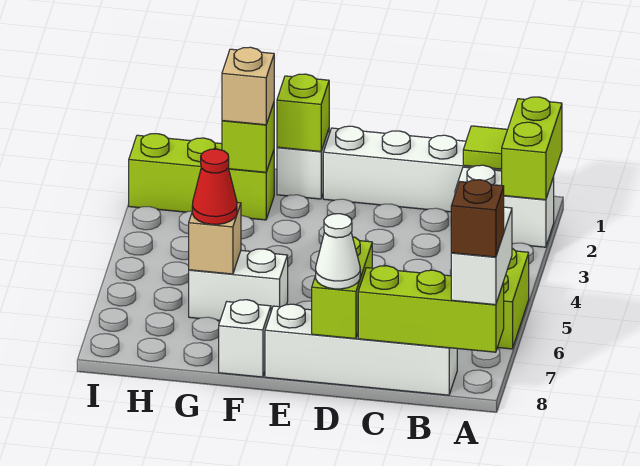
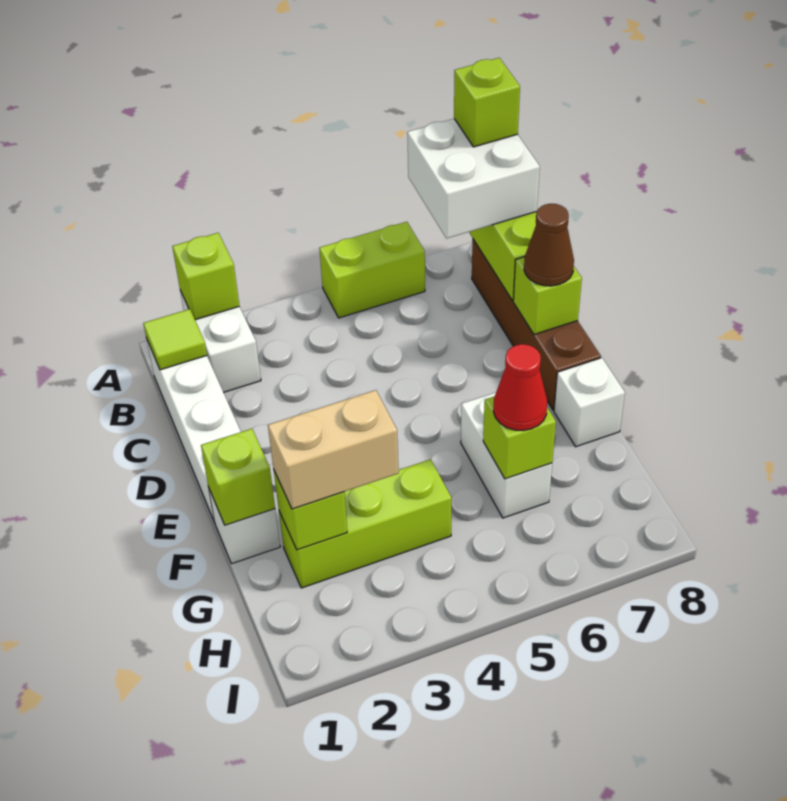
lime 1x2 brick [502,97,562,200] -> lime 1x1 brick [172,233,239,320]
white 1x2 brick [451,207,512,305] -> white 2x2 brick [407,119,540,239]
brown 1x1 brick [451,180,504,257] -> lime 1x1 brick [454,58,520,147]
white 1x4 brick [265,304,457,395] -> brown 1x4 brick [472,239,601,410]
lime 1x2 brick [312,237,372,339] -> lime 1x1 brick [513,257,582,335]
white 1x1 cone [316,214,360,289] -> brown 1x1 cone [524,204,574,286]
lime 1x3 brick [129,134,274,220] -> lime 1x3 brick turned to [279,459,452,588]
tan 1x1 brick [222,47,274,125] -> tan 1x2 brick [268,390,399,509]
tan 1x1 brick [189,202,241,274] -> lime 1x1 brick [483,397,556,479]

